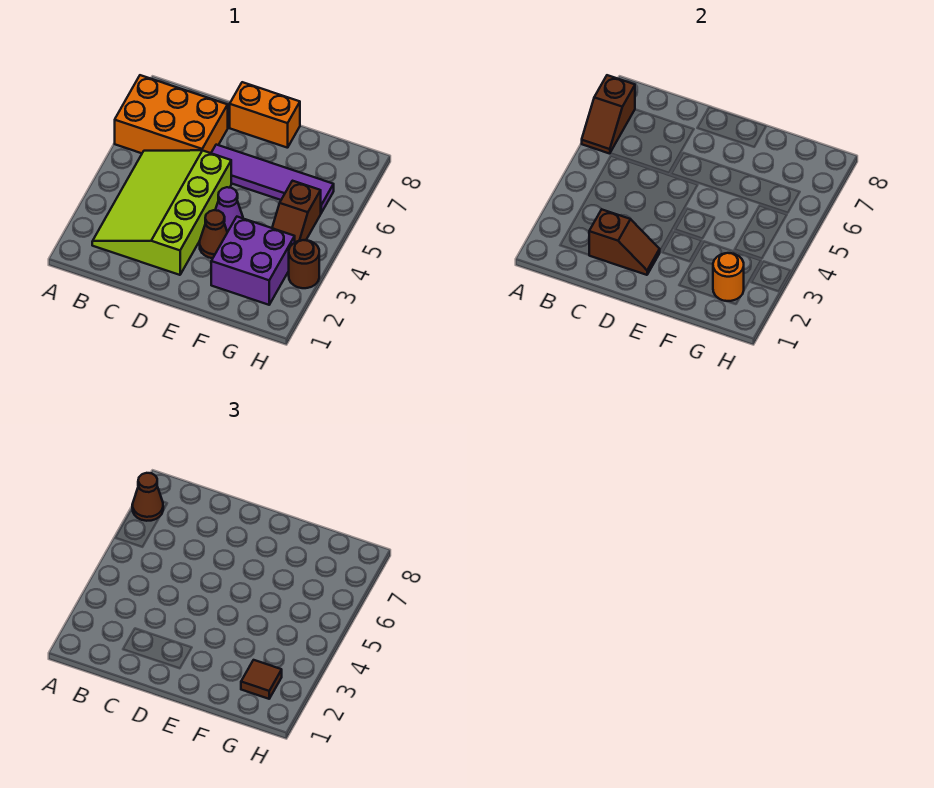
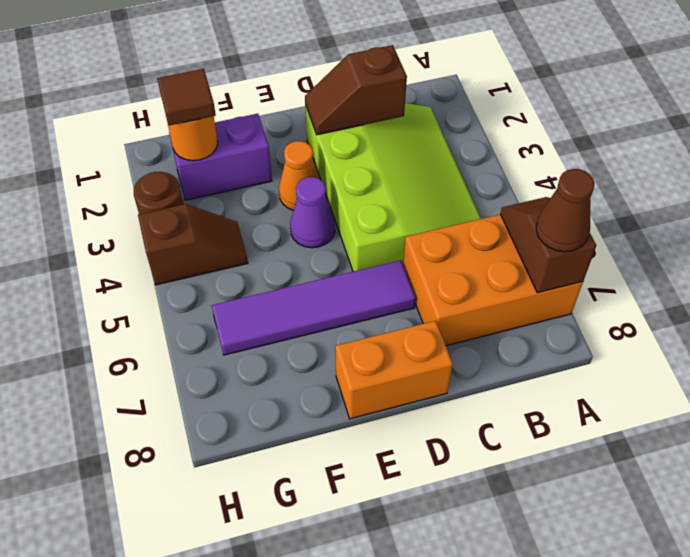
brown 1x1 cone [200,210,227,258] -> orange 1x1 cone [279,141,320,210]
purple 2x2 brick [211,217,295,305] -> purple 1x2 brick [169,114,272,200]
brown 1x2 slope [272,181,321,242] -> brown 1x2 slope turned to [138,204,248,285]

